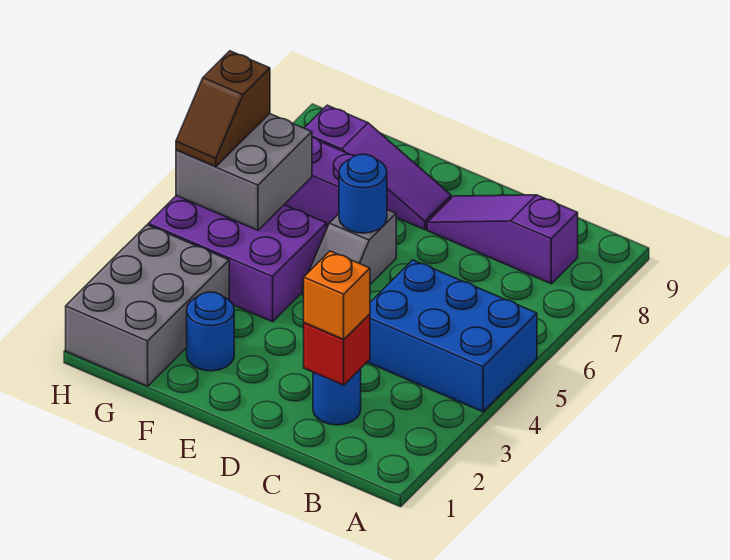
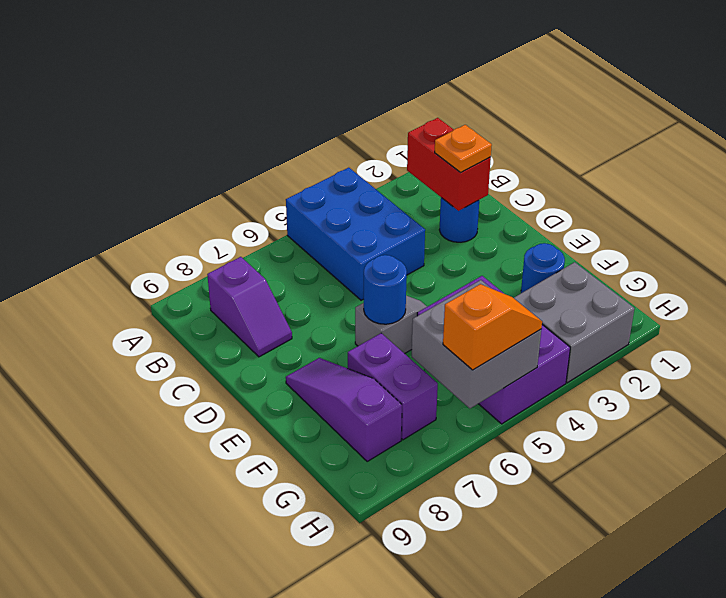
purple 1x3 slope [427,195,578,284] -> purple 1x2 slope [207,257,292,357]
red 1x1 brick [304,314,370,385] -> red 1x2 brick [407,118,491,211]
orange 1x1 brick [304,251,370,339] -> orange 1x1 plate [435,125,492,173]
grey 2x3 brick [66,225,229,386] -> grey 2x2 brick [514,262,634,383]
brown 1x2 slope [176,51,270,167] -> orange 1x2 slope [443,284,542,370]

